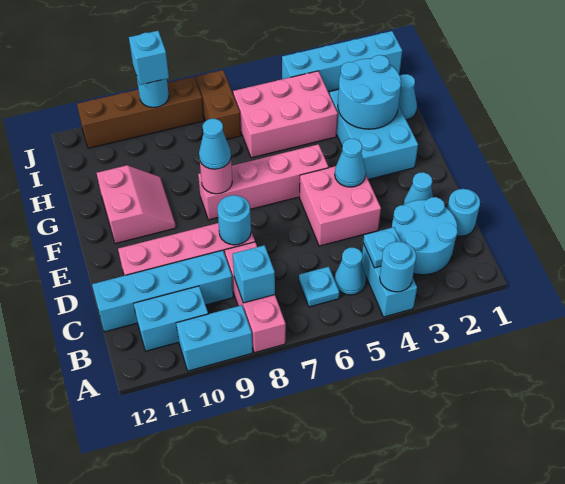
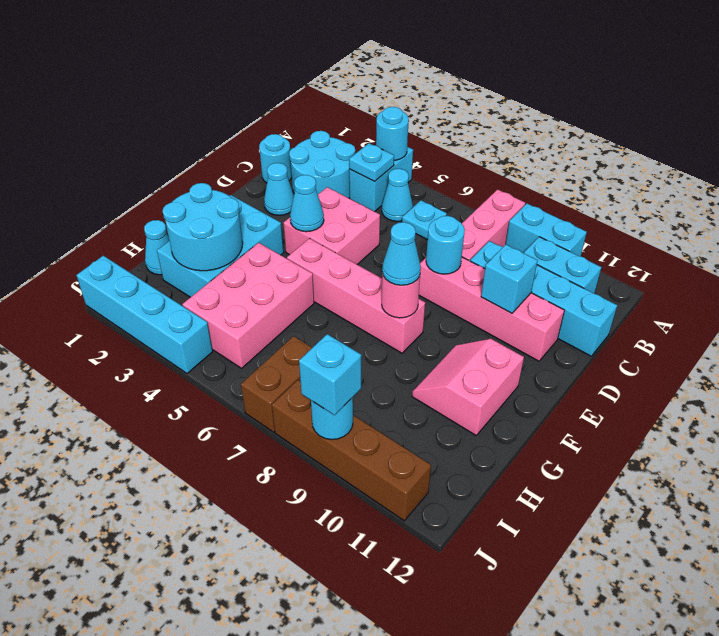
cyan 1x1 brick [233,245,275,303] -> cyan 1x1 brick moved to [481,245,538,313]
pink 2x3 brick [233,71,338,158] -> pink 2x3 brick turned to [182,243,314,368]

